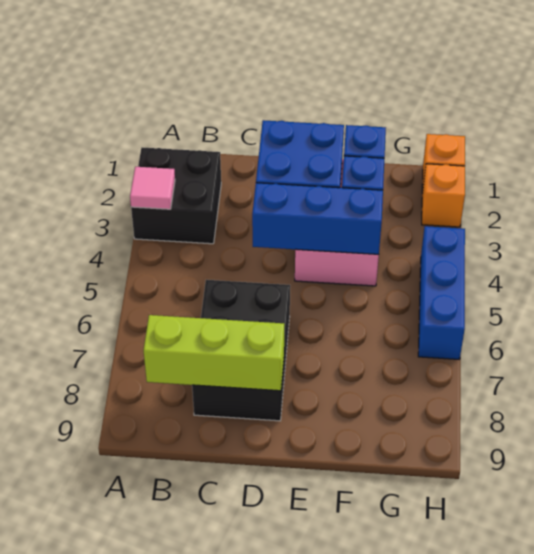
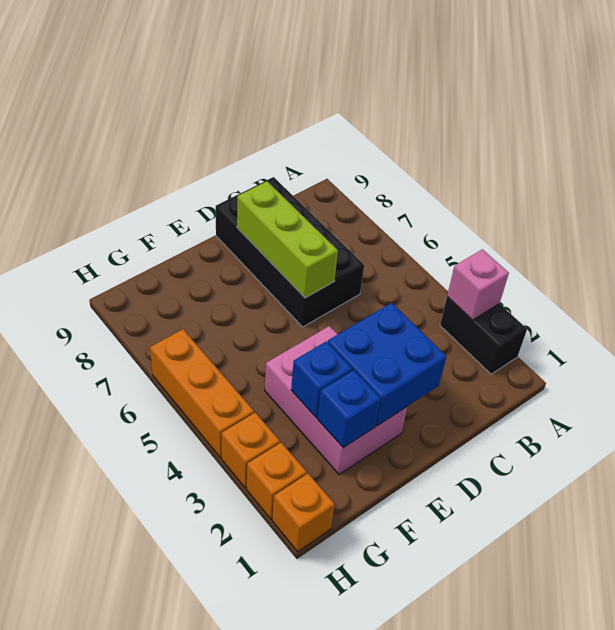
black 2x2 brick [131,147,221,244] -> black 1x2 brick [440,297,527,374]
pink 1x1 tile [130,167,175,209] -> pink 1x1 brick [447,249,509,320]
lime 1x3 brick [144,315,284,391] -> lime 1x3 brick turned to [237,181,338,298]
black 2x3 brick [192,280,290,421] -> black 2x4 brick [216,177,364,327]
blue 1x3 brick [252,183,383,254] -> none
none -> orange 1x1 brick [222,413,280,488]
blue 1x3 brick [418,226,465,359] -> orange 1x3 brick [150,329,254,458]

